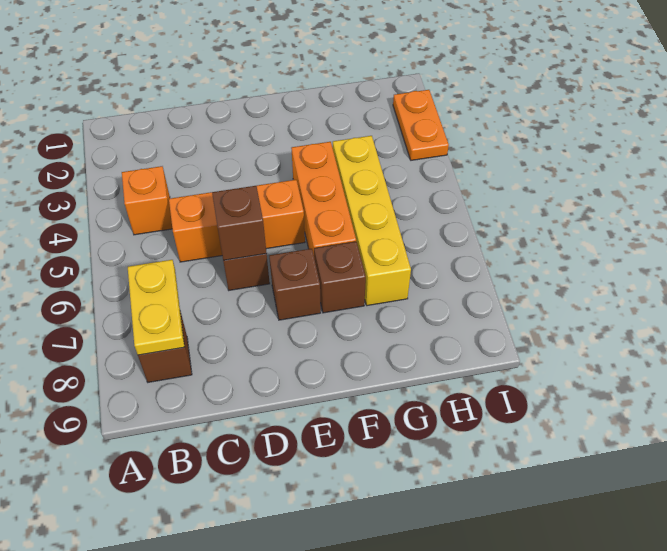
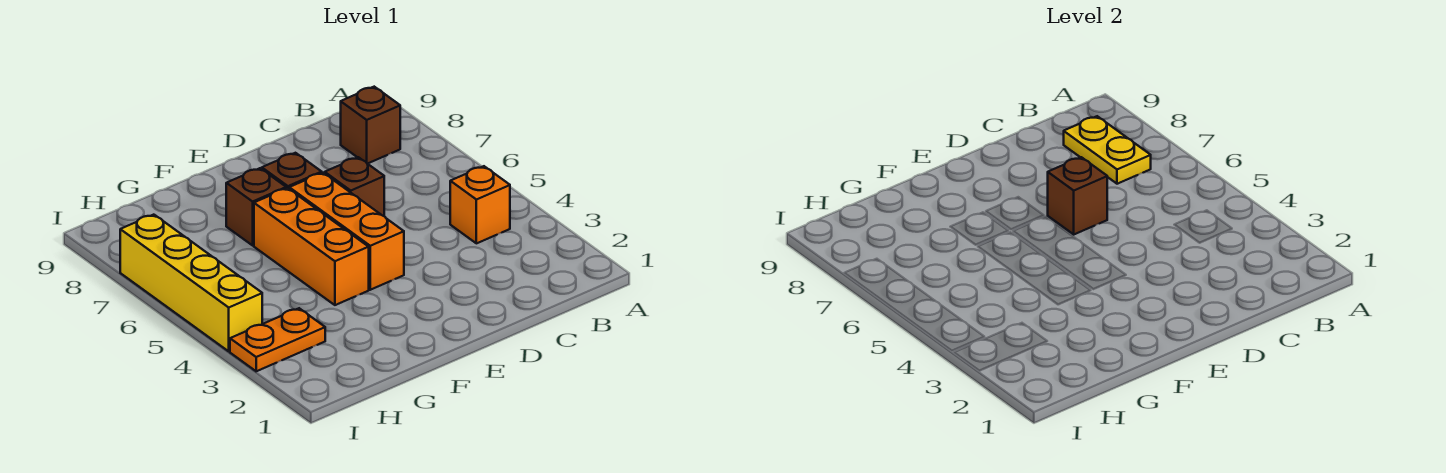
orange 1x3 brick [169,180,305,262] -> orange 1x3 brick turned to [289,173,404,290]
yellow 1x4 brick [333,136,411,306] -> yellow 1x4 brick moved to [120,215,262,351]
orange 1x2 plate [393,90,449,160] -> orange 1x2 plate turned to [230,308,325,371]

